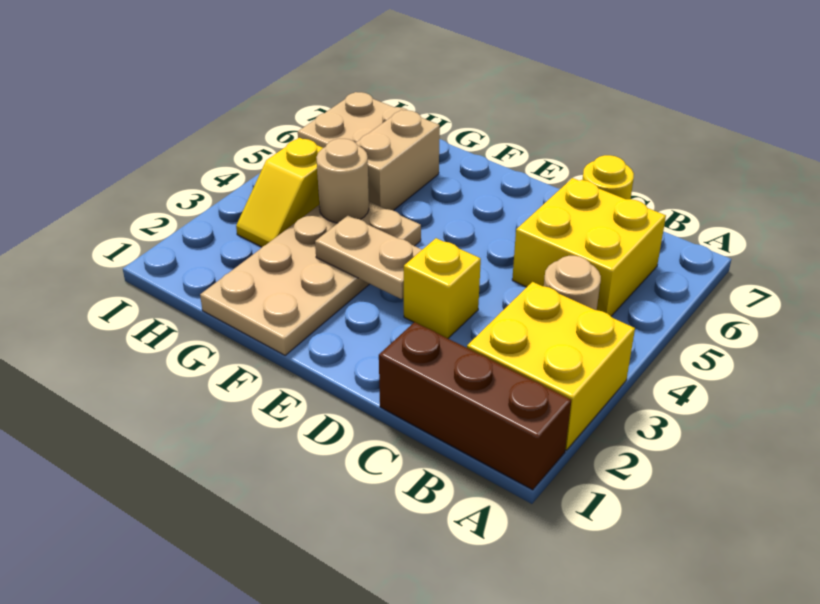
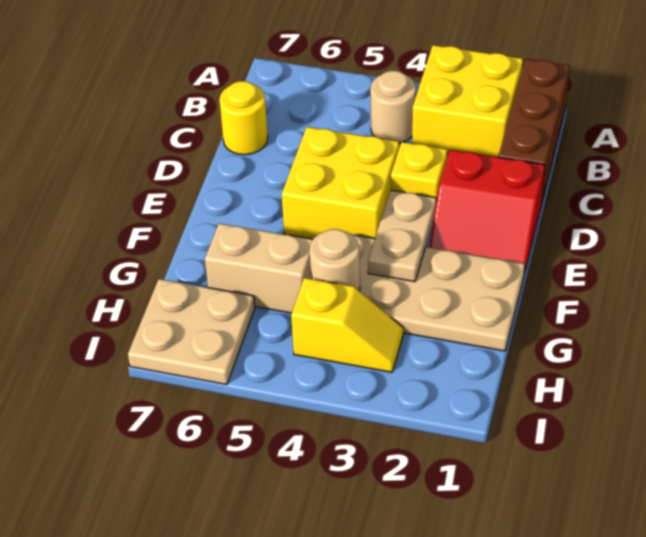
yellow 2x2 brick [512,178,666,316] -> yellow 2x2 brick moved to [282,127,399,239]
none -> red 2x2 slope [429,150,545,274]

